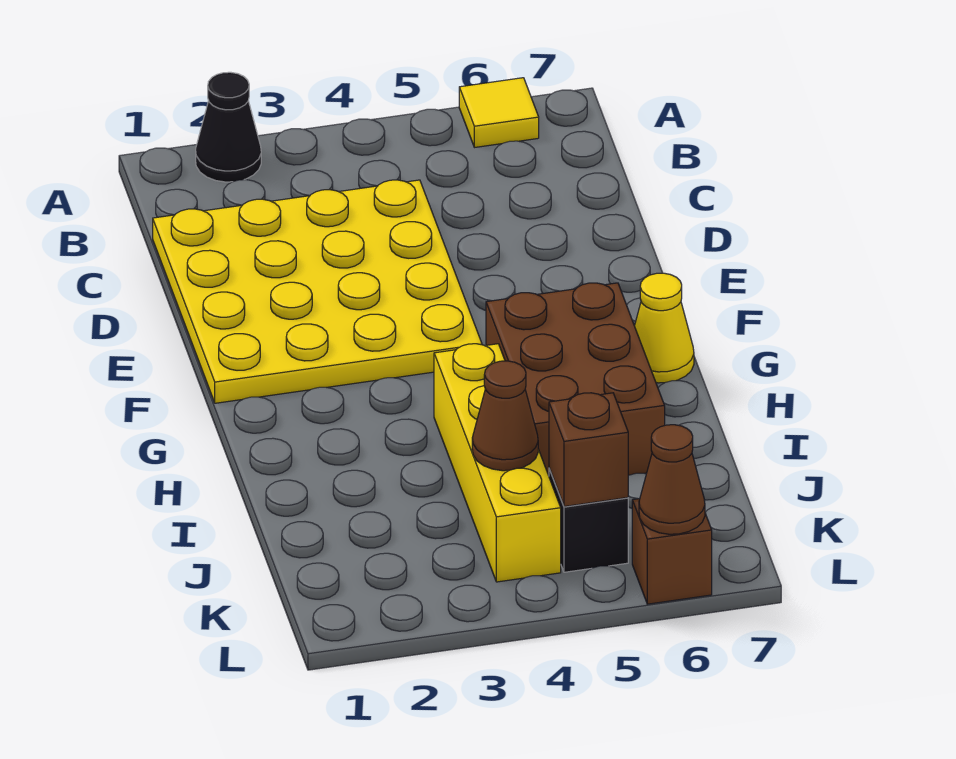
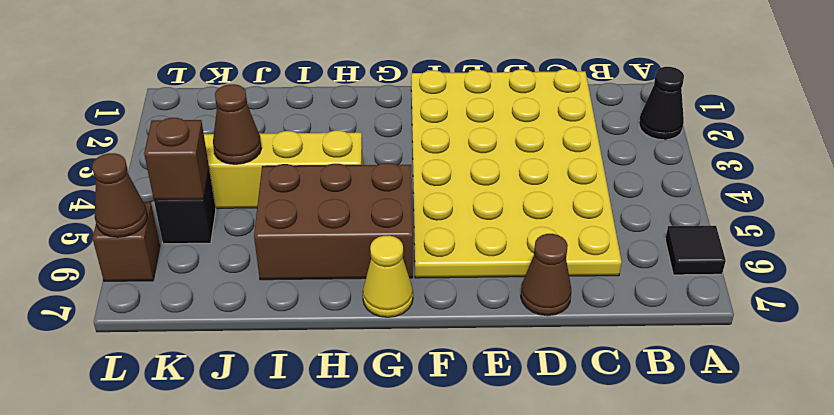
yellow 1x1 tile [459,78,539,148] -> black 1x1 tile [665,226,726,275]
yellow 4x4 plate [153,180,482,403] -> yellow 4x6 plate [411,69,621,278]
none -> brown 1x1 cone [521,234,571,316]

